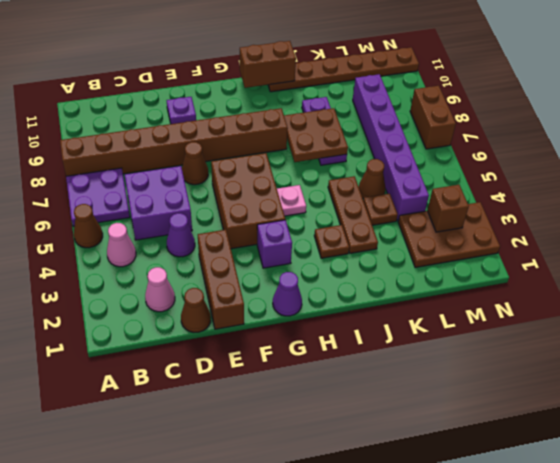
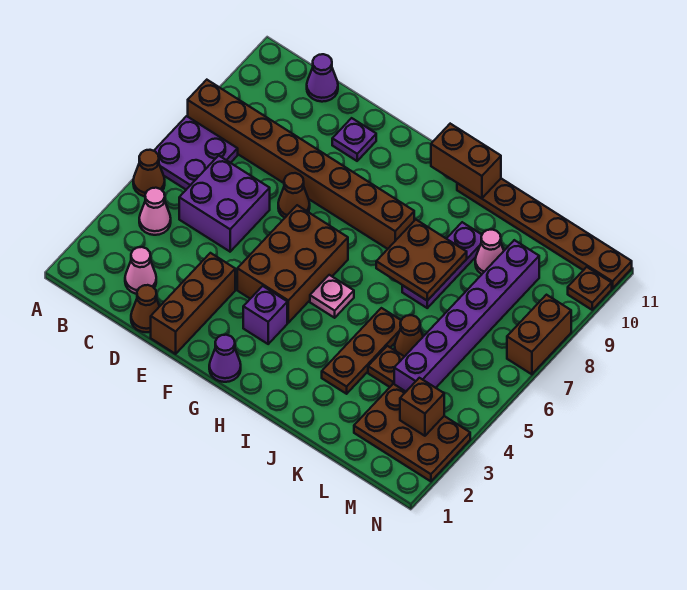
purple 1x1 cone [167,213,195,257] -> purple 1x1 cone moved to [307,54,338,102]
brown 1x1 plate [314,225,349,258] -> brown 1x1 plate moved to [568,267,612,310]
none -> pink 1x1 cone [475,230,504,274]

